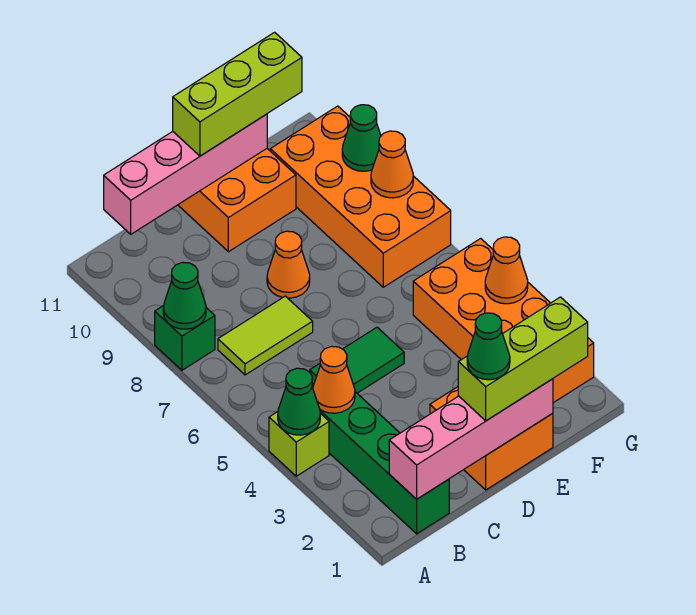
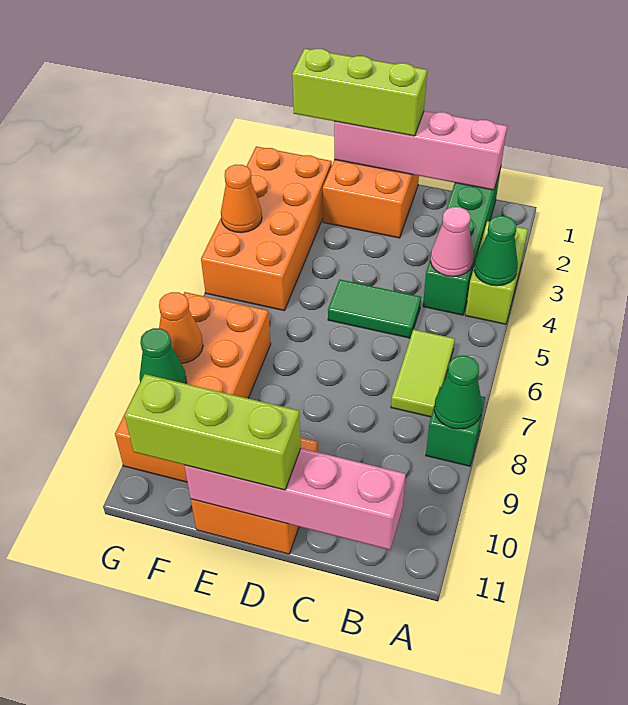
lime 1x1 brick [269,412,329,476] -> lime 1x2 brick [465,221,528,324]
orange 1x1 cone [313,346,355,413] -> pink 1x1 cone [430,207,473,277]
lime 1x2 tile [218,296,313,375] -> lime 1x2 tile turned to [391,329,455,417]
green 1x1 cone [467,313,510,380] -> none
orange 1x1 cone [267,231,310,298] -> none

